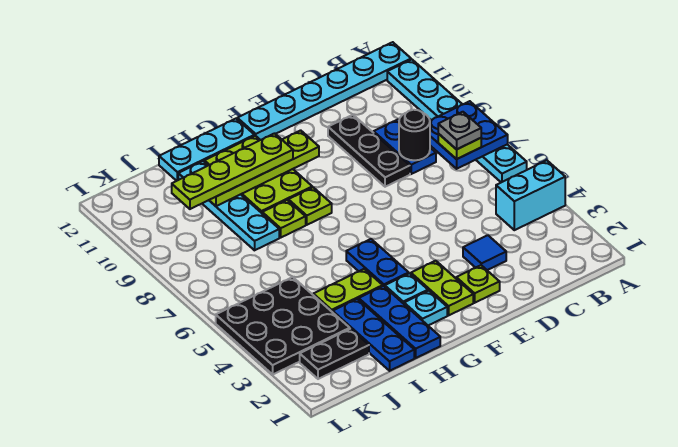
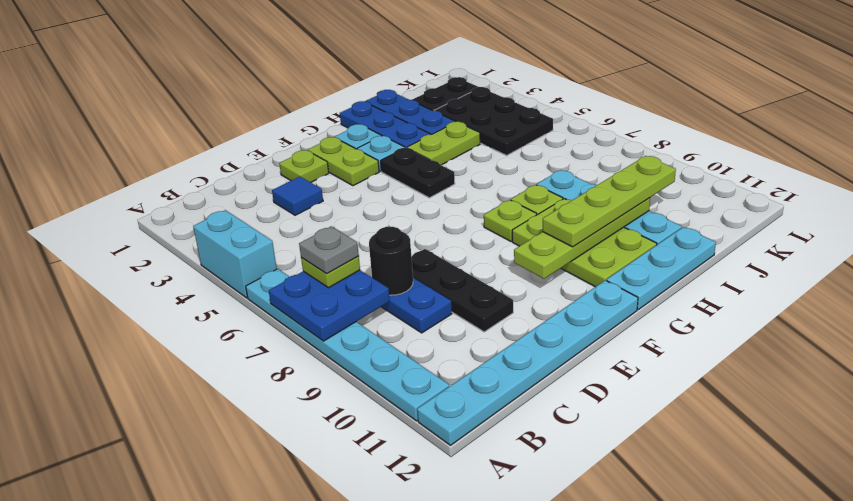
cyan 1x2 brick [496,160,565,230] -> cyan 1x2 brick turned to [193,210,277,298]
blue 1x2 plate [346,239,409,287] -> black 1x2 plate [381,148,455,198]
black 3x3 plate [216,277,350,374] -> black 2x3 plate [435,87,553,155]

